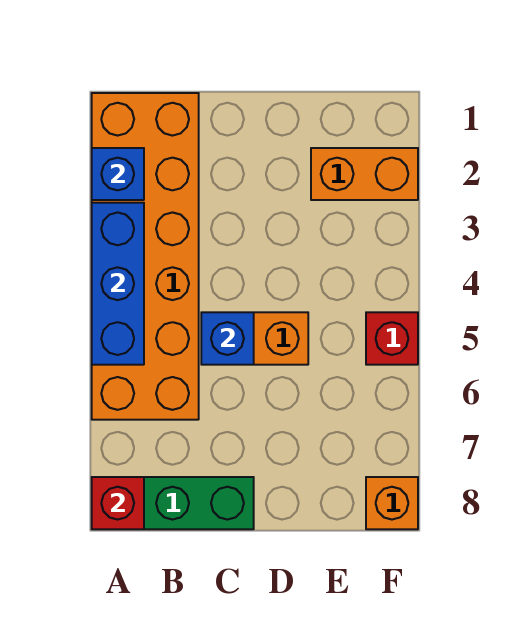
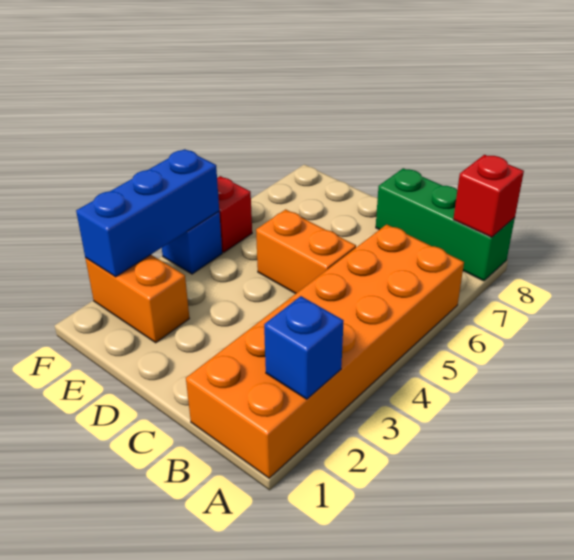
blue 1x3 brick [92,203,144,365] -> blue 1x3 brick moved to [76,149,219,277]
blue 1x1 brick [201,312,254,365] -> blue 1x1 brick moved to [162,211,222,274]
orange 1x1 brick [366,477,418,529] -> none

